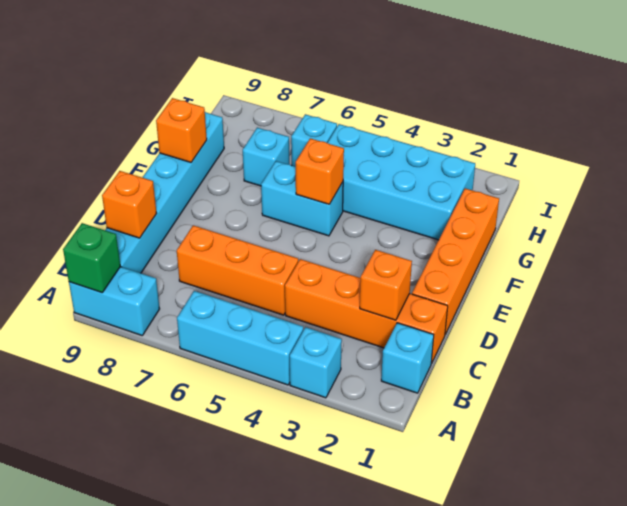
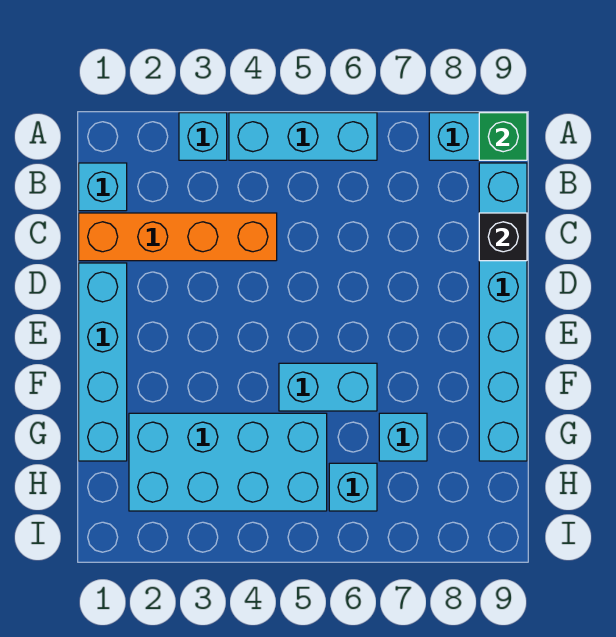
orange 1x1 brick [360,250,412,320] -> none
orange 1x3 brick [177,225,298,315] -> none
orange 1x1 brick [102,171,157,238] -> black 1x1 brick [479,213,527,261]
orange 1x4 brick [412,188,499,334] -> cyan 1x4 brick [79,263,127,461]
orange 1x1 brick [296,138,344,204] -> none
orange 1x1 brick [156,98,207,162] -> none

